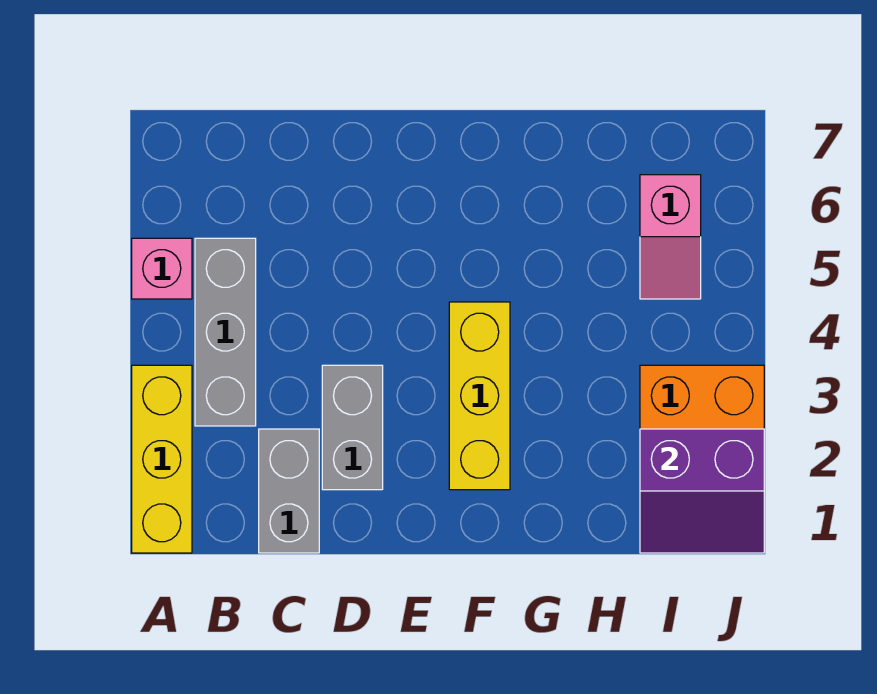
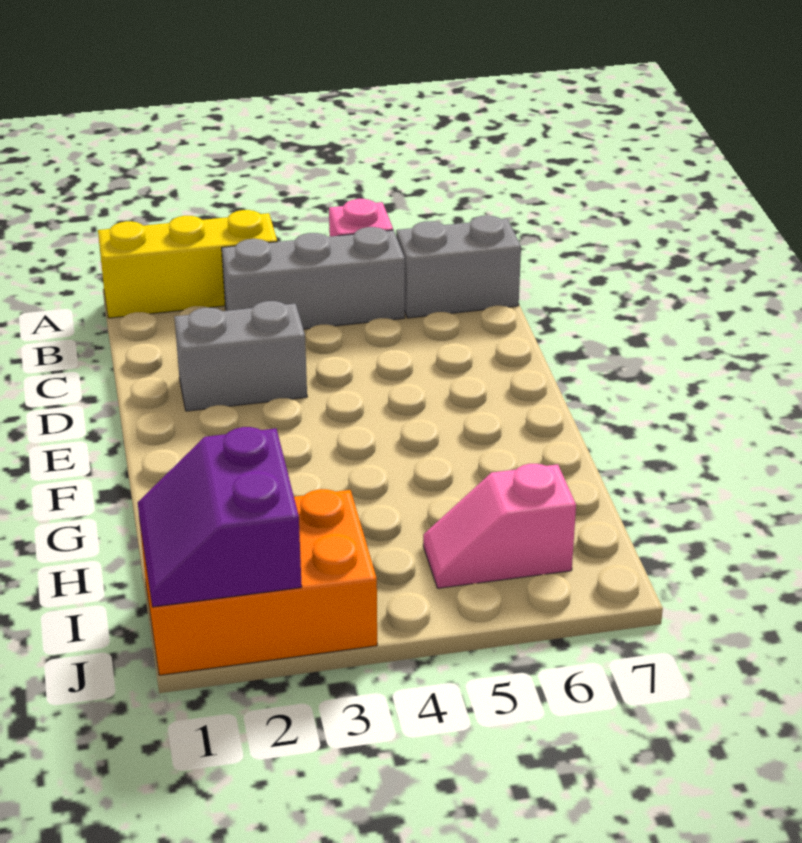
grey 1x2 brick [259,429,319,553] -> grey 1x2 brick moved to [396,215,521,318]
yellow 1x3 brick [449,302,510,490] -> none

